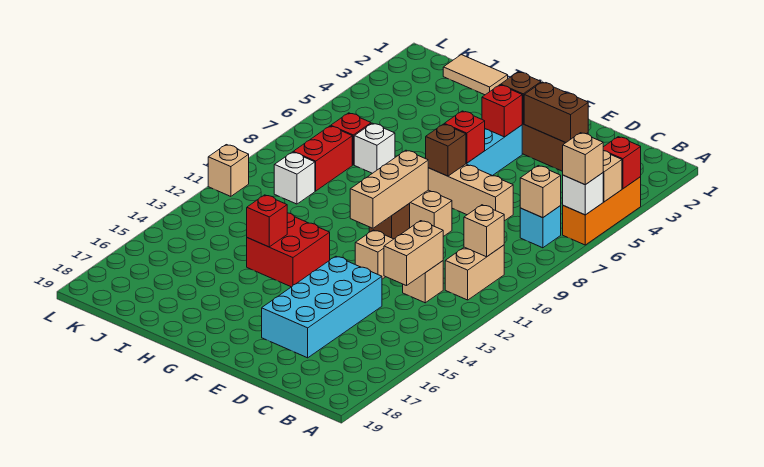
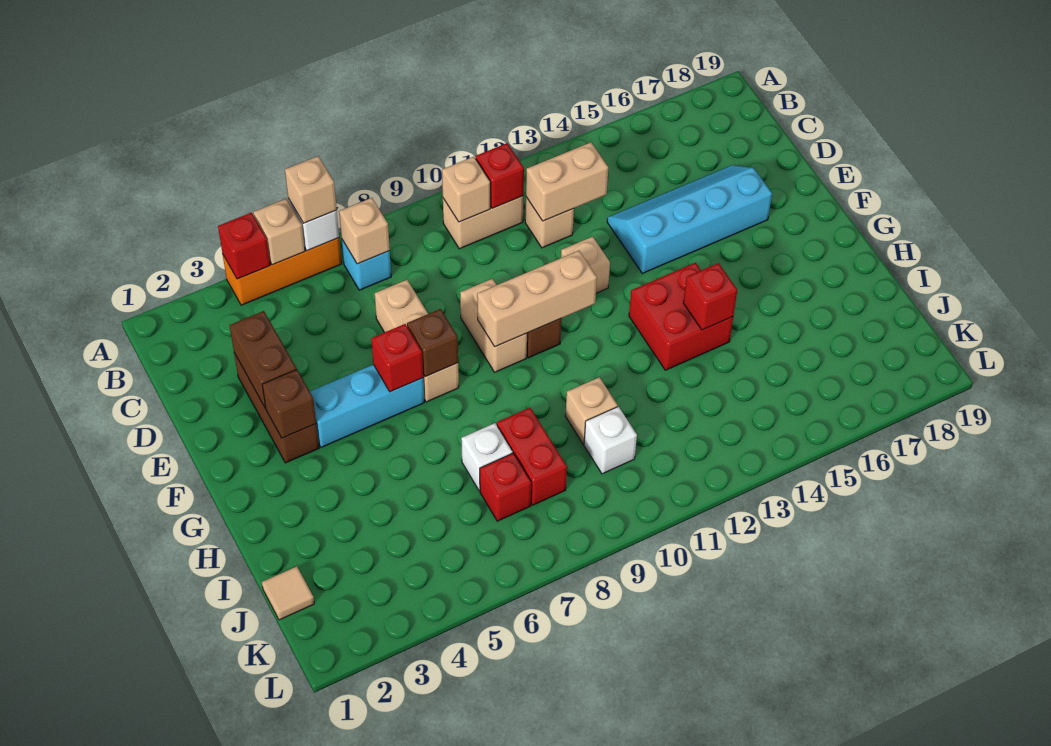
cyan 2x4 brick [262,256,382,358] -> cyan 2x4 slope [607,165,772,273]
red 1x1 brick [482,85,522,137] -> red 1x1 brick moved to [476,143,524,208]
tan 1x2 tile [443,55,508,95] -> tan 1x1 tile [262,566,314,620]
red 1x2 brick [293,126,352,191] -> red 1x2 brick turned to [497,408,567,505]
tan 1x1 brick [208,145,249,196] -> tan 1x1 brick moved to [565,377,618,444]

